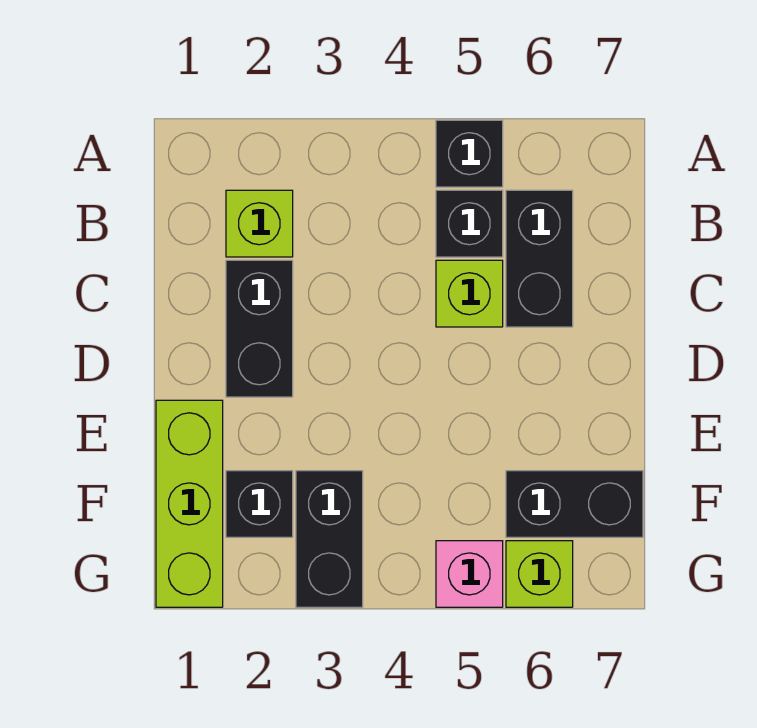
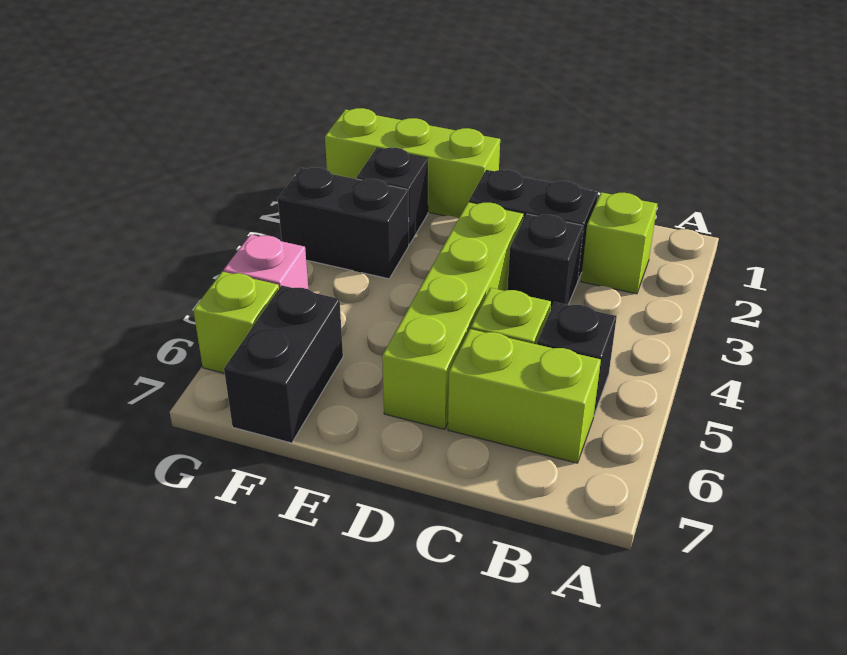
black 1x1 brick [436,120,503,187] -> black 1x1 brick moved to [507,214,583,310]
black 1x2 brick [506,190,573,327] -> lime 1x2 brick [448,329,601,463]
none -> lime 1x4 brick [382,202,524,429]

